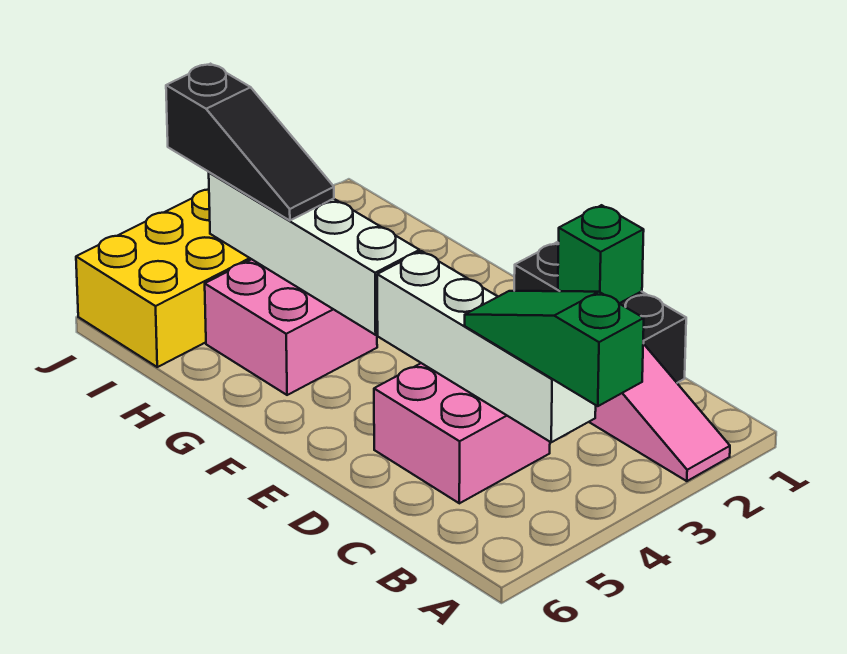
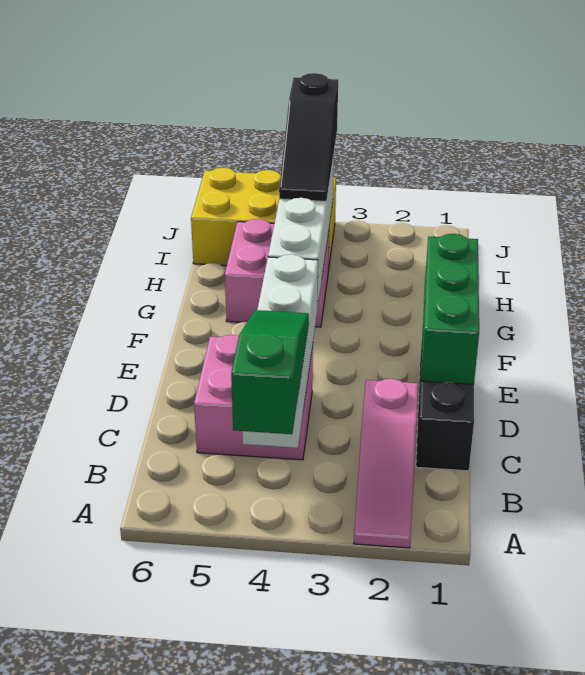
green 1x1 brick [558,205,644,303] -> green 1x3 brick [421,234,479,384]

